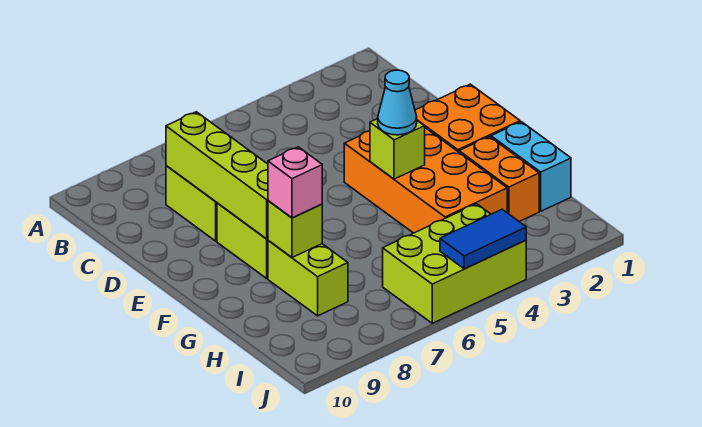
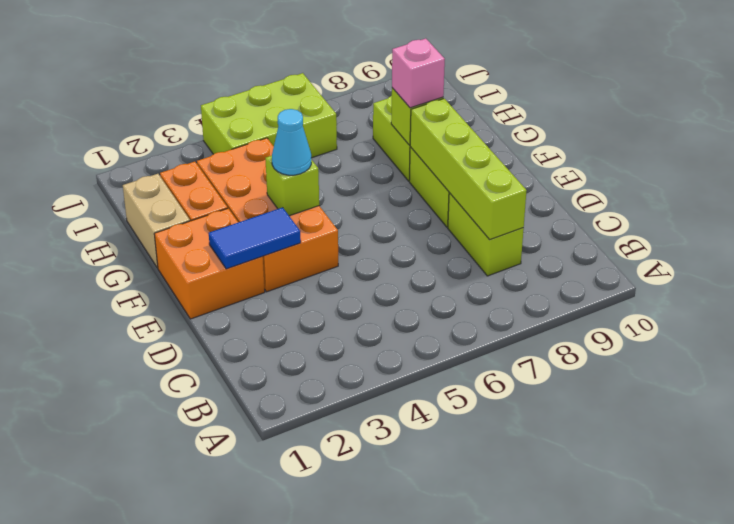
cyan 1x2 brick [491,122,571,211] -> tan 1x2 brick [123,174,190,268]
blue 1x2 tile [440,209,526,269] -> blue 1x2 tile moved to [209,207,301,269]

